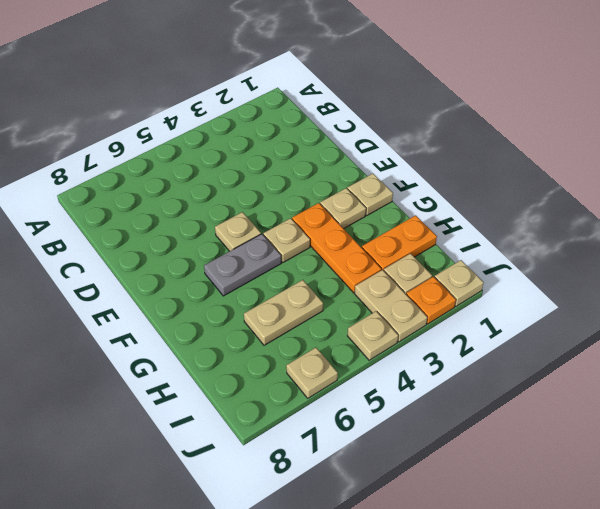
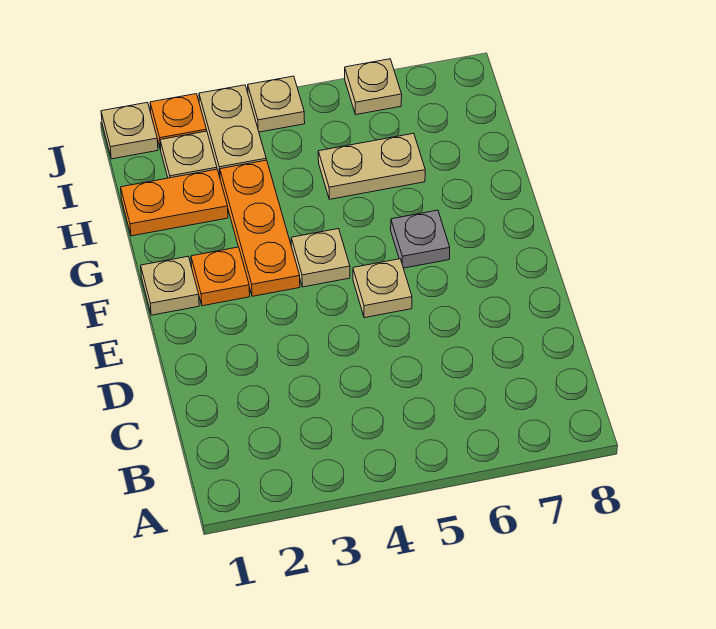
tan 1x1 plate [320,188,366,229] -> orange 1x1 plate [191,247,250,306]
grey 1x2 plate [204,234,281,296] -> grey 1x1 plate [391,210,450,268]

